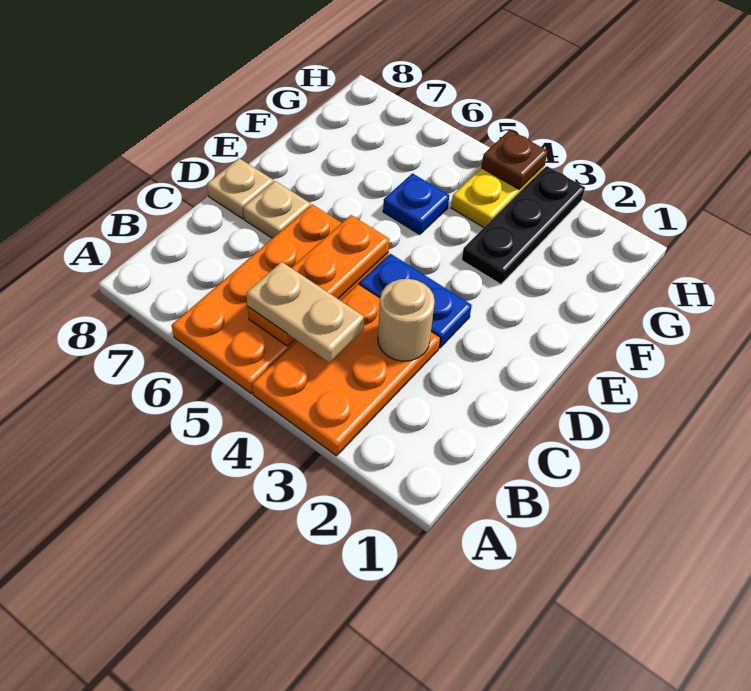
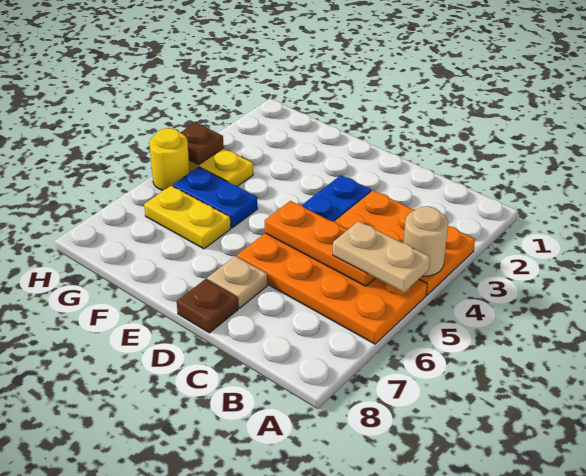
tan 1x2 plate [246,262,364,363] -> tan 1x2 plate turned to [333,221,430,292]
tan 1x1 round brick [378,279,435,361] -> tan 1x1 round brick moved to [403,206,448,276]
tan 1x1 plate [207,158,273,219] -> brown 1x1 plate [177,279,238,333]
black 1x3 plate [462,166,585,284] -> none
blue 1x1 plate [383,174,449,235] -> blue 1x2 plate [173,167,258,228]
none -> yellow 1x2 plate [144,186,231,249]
none -> yellow 1x1 round brick [149,128,190,190]

